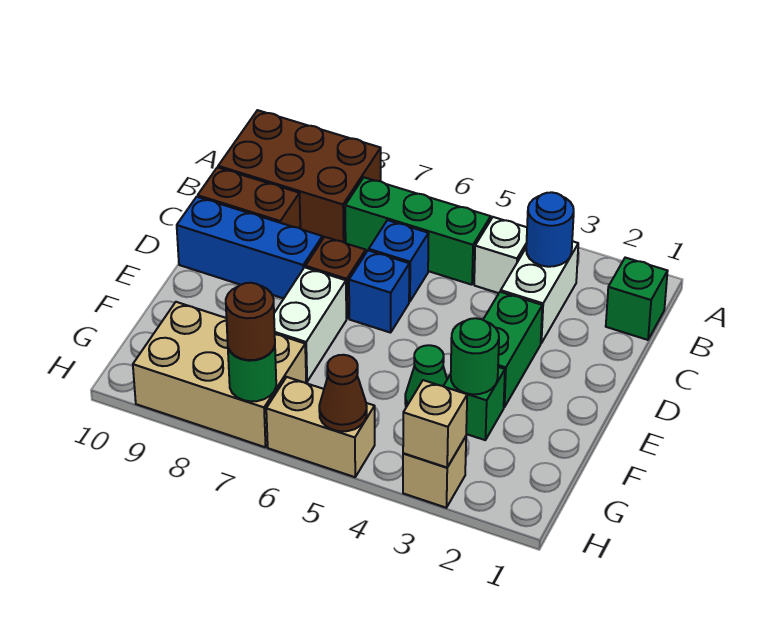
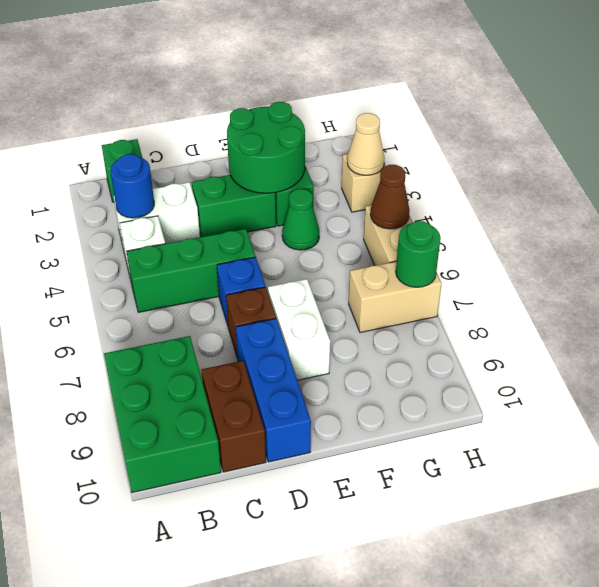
brown 2x3 brick [218,110,381,243] -> green 2x3 brick [104,336,221,493]
green 1x3 brick [345,177,491,285] -> green 1x3 brick turned to [126,229,255,312]
blue 1x1 brick [369,220,429,302] -> none
white 1x2 brick [274,267,346,382] -> white 1x2 brick turned to [268,279,330,380]
green 1x1 round brick [451,318,499,394] -> green 2x2 round brick [227,102,305,193]
tan 2x3 brick [133,302,306,447] -> tan 1x2 brick [349,261,442,333]
tan 1x1 brick [403,380,467,467] -> tan 1x1 cone [347,113,385,175]
brown 1x1 round brick [226,283,275,360] -> none

